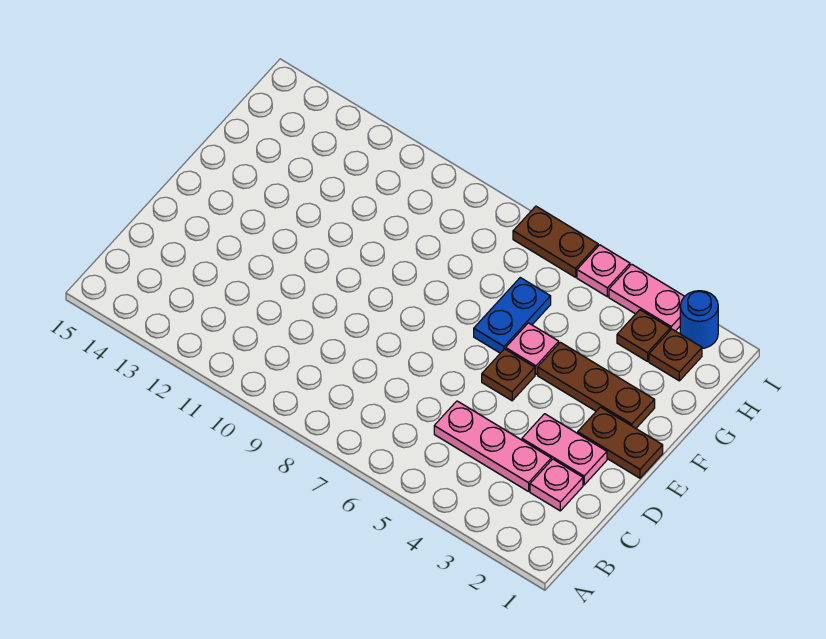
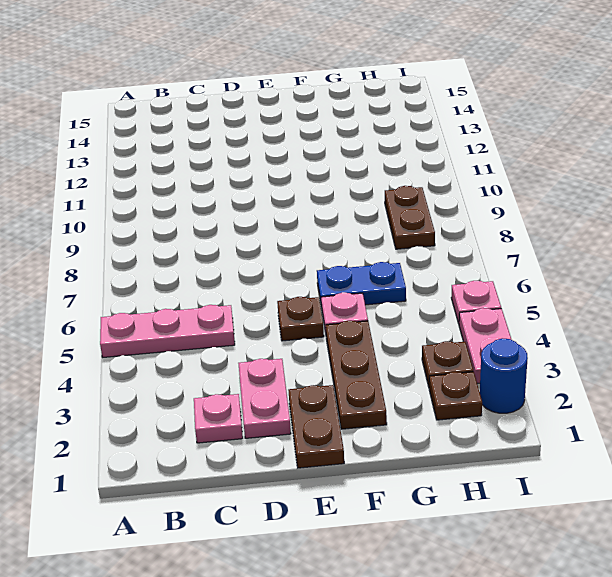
pink 1x3 plate [434,401,551,492] -> pink 1x3 plate turned to [100,305,235,357]
brown 1x2 plate [513,206,598,277] -> brown 1x2 plate moved to [385,186,435,249]

